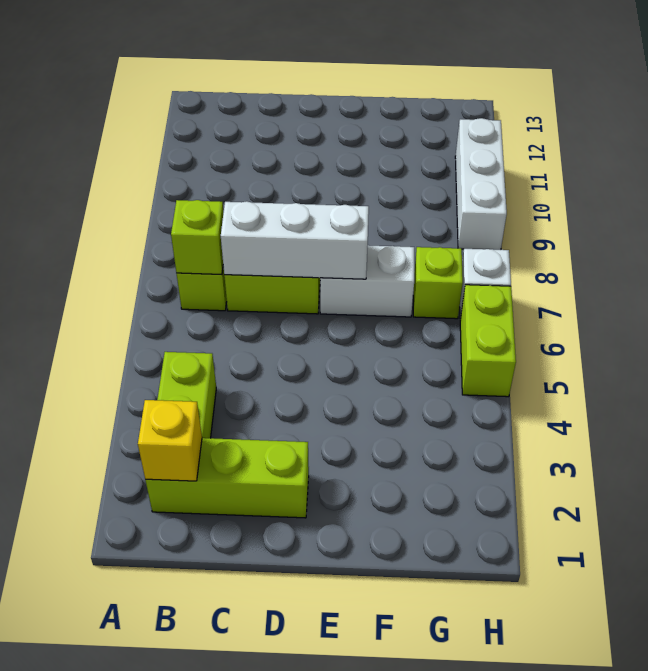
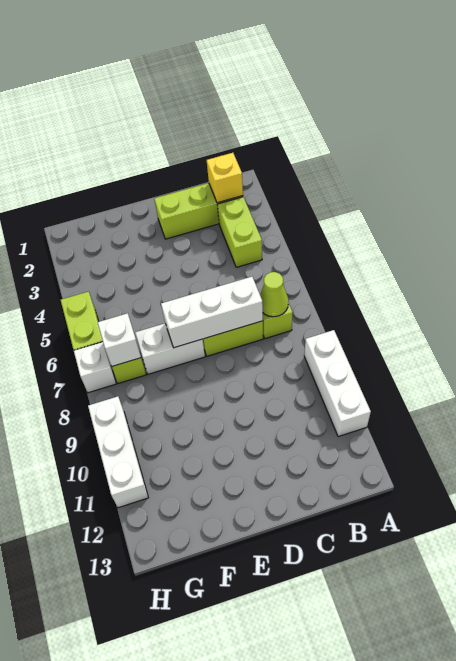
none -> white 1x3 brick [304,330,371,437]
lime 1x1 brick [171,200,224,274] -> lime 1x1 cone [260,272,288,317]
none -> white 1x1 brick [98,313,141,367]

